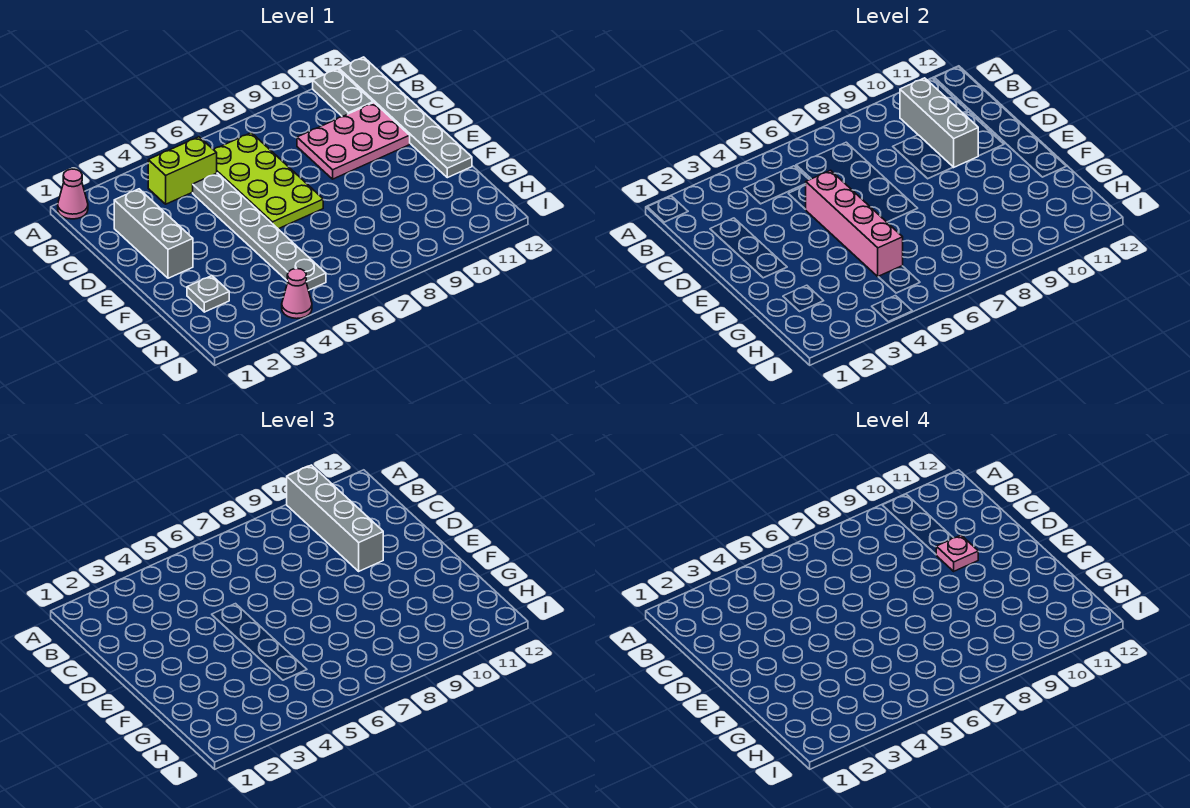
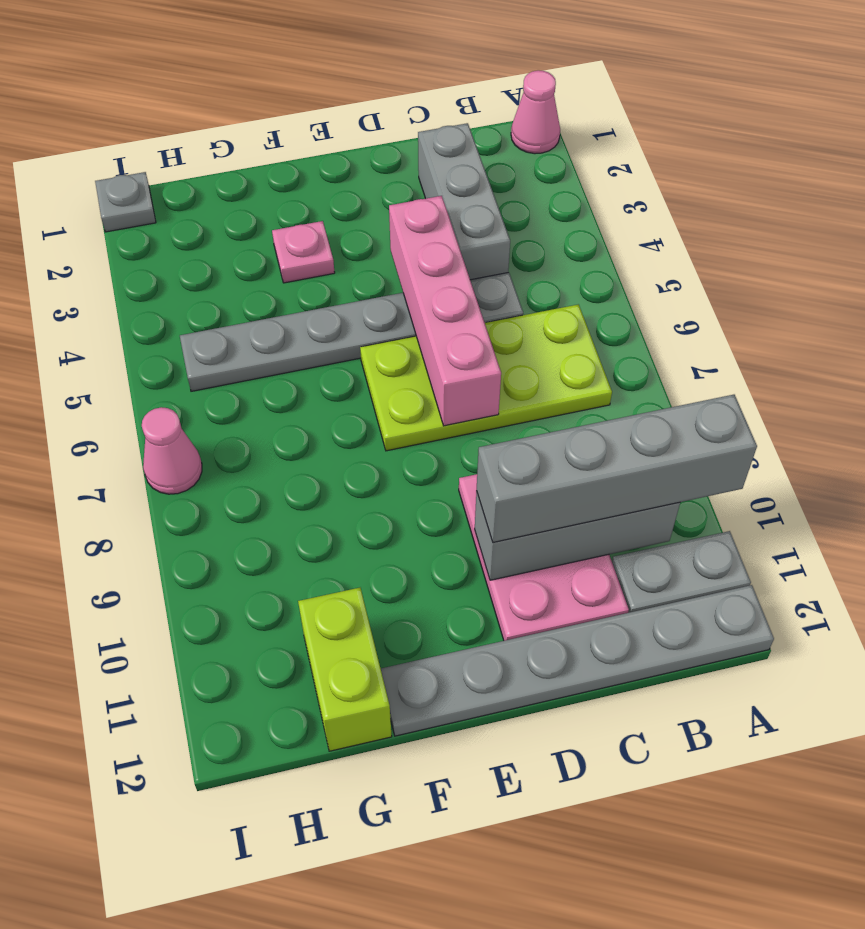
lime 1x2 brick [148,137,217,204] -> lime 1x2 brick moved to [298,588,392,751]
grey 1x3 brick [114,189,193,278] -> grey 1x3 brick turned to [418,123,510,280]
pink 1x4 brick [805,170,903,277] -> pink 1x4 brick turned to [389,196,501,426]
pink 1x1 plate [936,535,978,571] -> pink 1x1 plate moved to [272,221,335,283]
grey 1x1 plate [187,276,229,312] -> grey 1x1 plate moved to [95,172,156,232]
pink 1x1 cone [282,269,312,319] -> pink 1x1 cone moved to [142,407,202,494]

